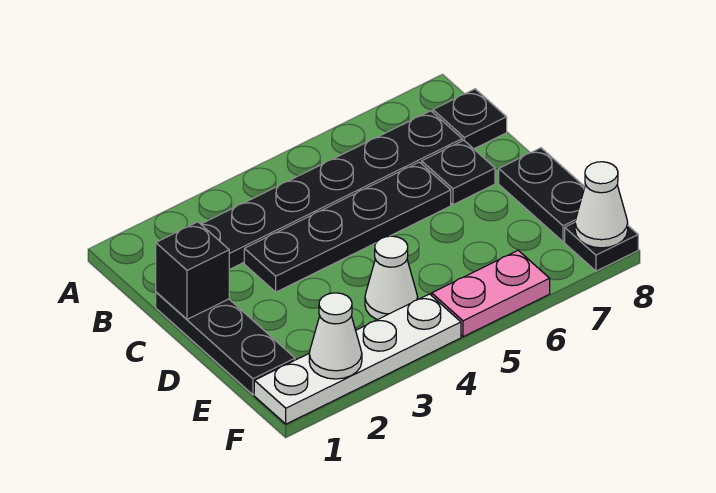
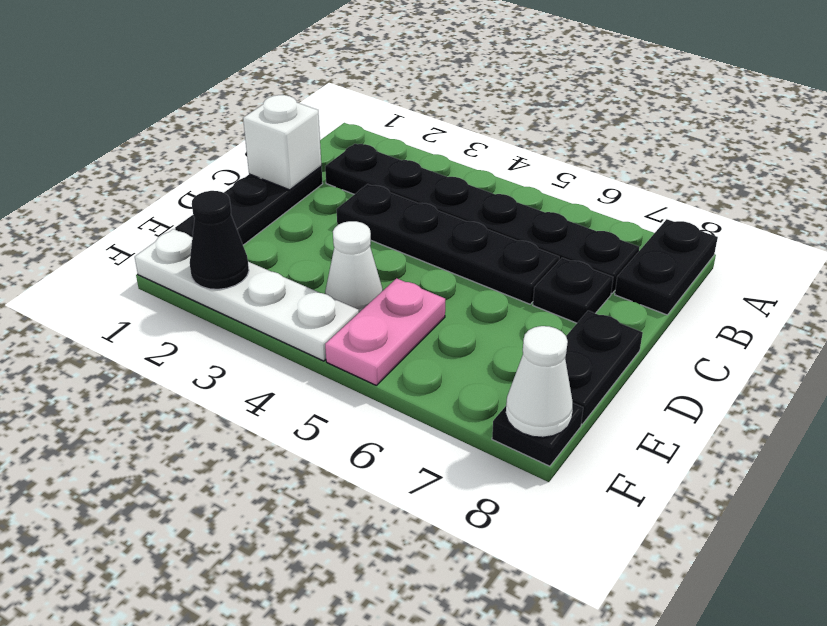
black 1x1 plate [433,89,507,149] -> black 1x2 plate [615,219,718,315]
black 1x1 brick [156,222,229,319] -> white 1x1 brick [243,95,321,190]
white 1x1 cone [309,293,362,379] -> black 1x1 cone [190,191,249,289]
pink 1x2 plate [432,250,550,337] -> pink 1x2 plate turned to [325,278,445,385]

